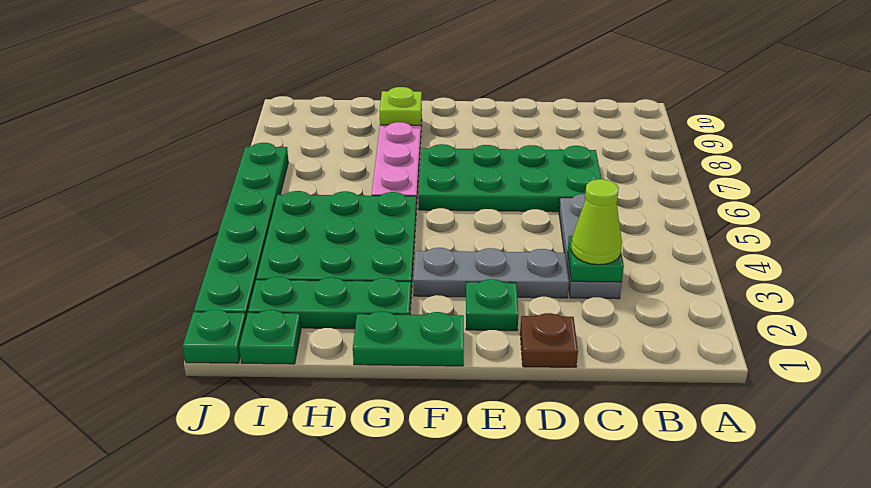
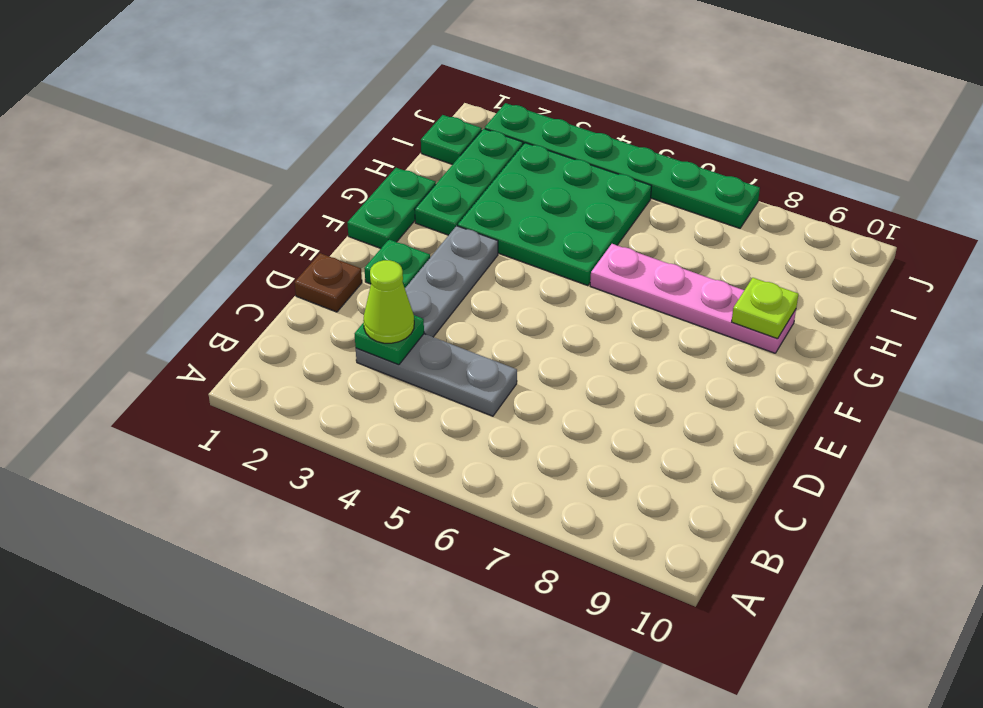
green 2x4 plate [419,144,601,212] -> none
green 1x1 plate [183,309,246,363] -> none

